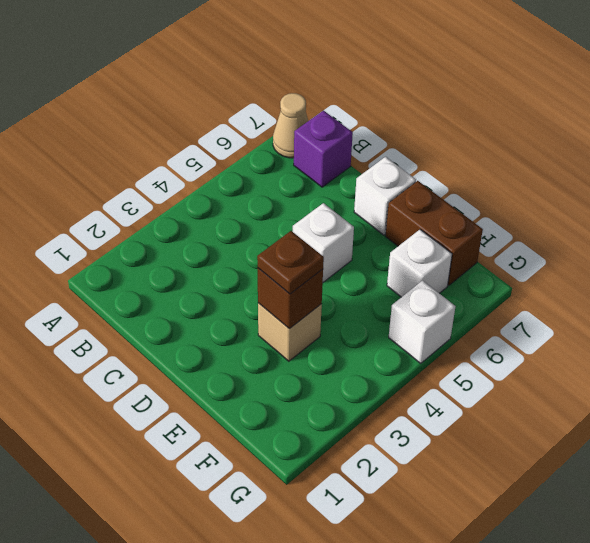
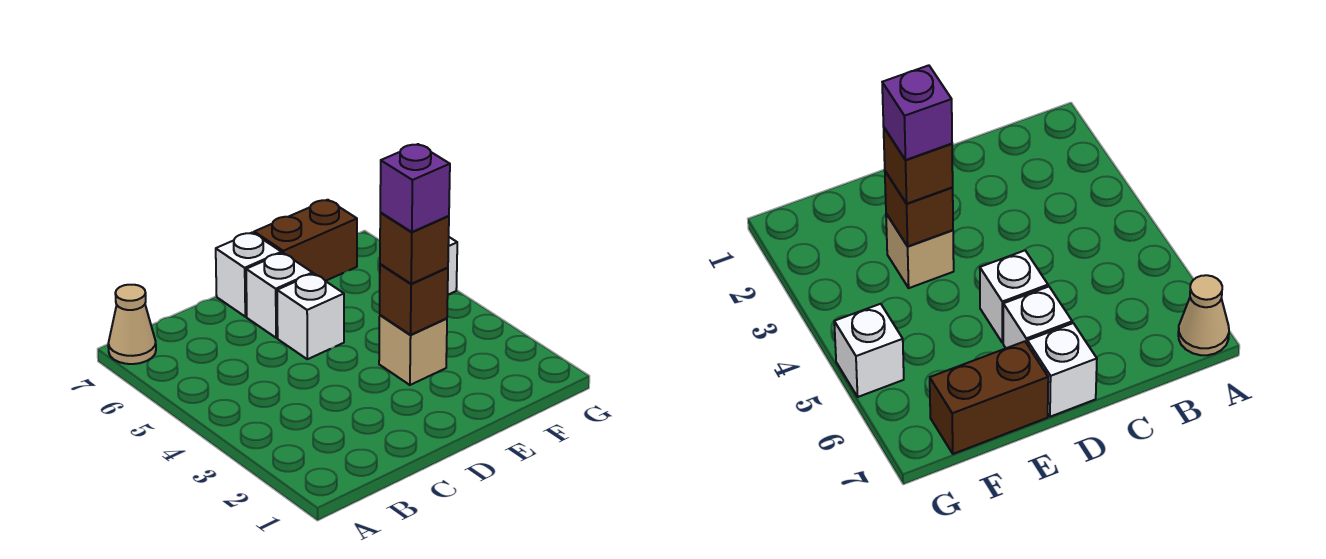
purple 1x1 brick [294,111,353,187] -> purple 1x1 brick moved to [380,144,450,232]
brown 1x1 plate [257,231,324,294] -> brown 1x1 brick [380,213,449,284]
white 1x1 brick [387,230,452,297] -> white 1x1 brick moved to [246,253,312,338]

